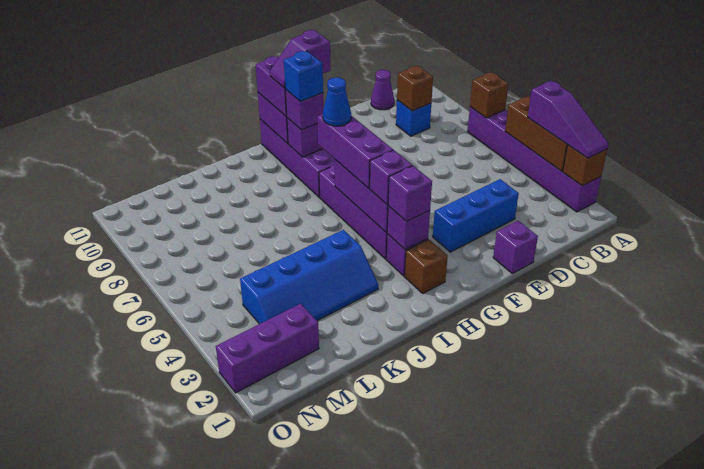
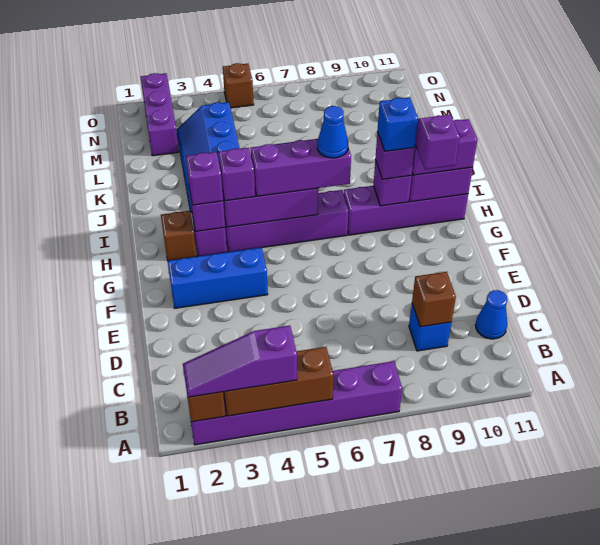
brown 1x1 brick [470,72,508,118] -> brown 1x1 brick moved to [223,63,254,108]
purple 1x1 cone [371,70,394,110] -> blue 1x1 cone [475,290,507,339]
blue 1x3 brick [433,179,519,252] -> blue 1x3 brick turned to [168,248,268,308]
purple 1x1 brick [493,221,538,274] -> none

